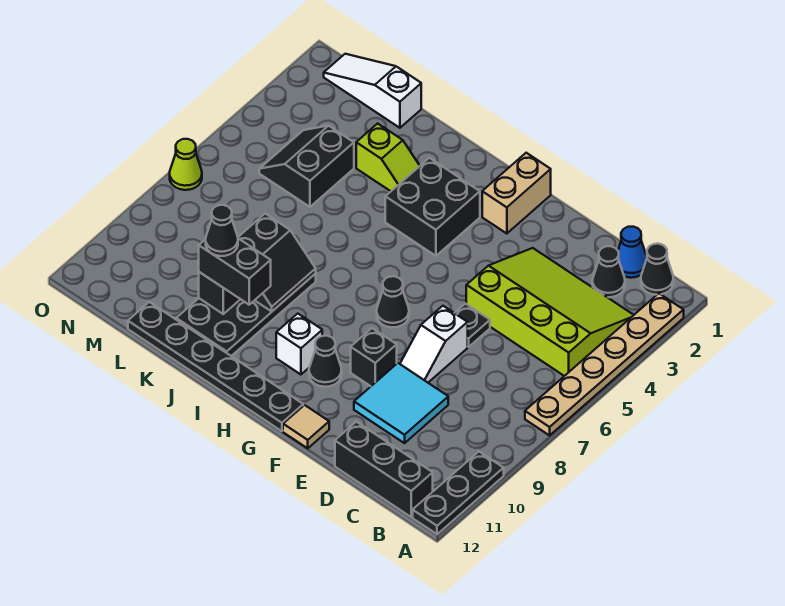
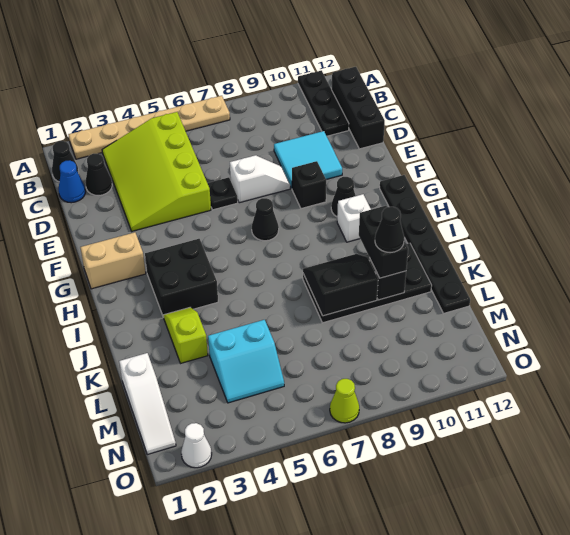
black 1x3 plate [413,452,504,534] -> black 1x3 plate turned to [298,70,349,136]
tan 1x1 tile [283,405,329,448] -> none
black 2x2 slope [259,126,354,207] -> cyan 2x2 slope [208,320,284,403]
none -> white 1x1 cone [181,423,212,468]

